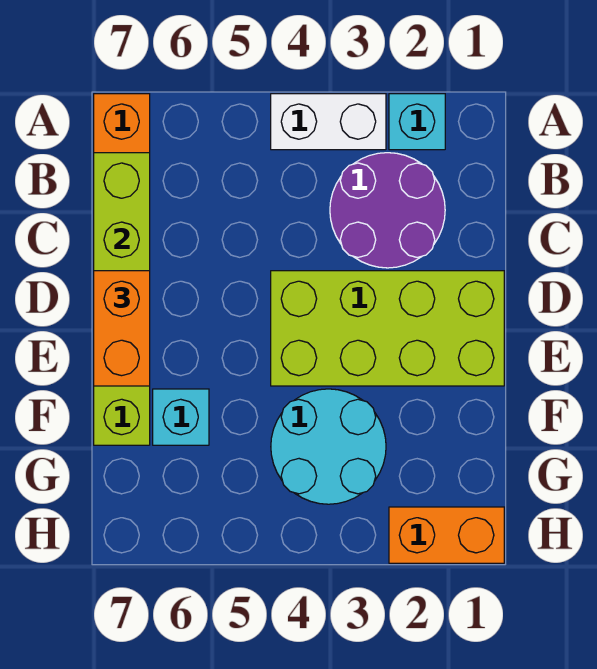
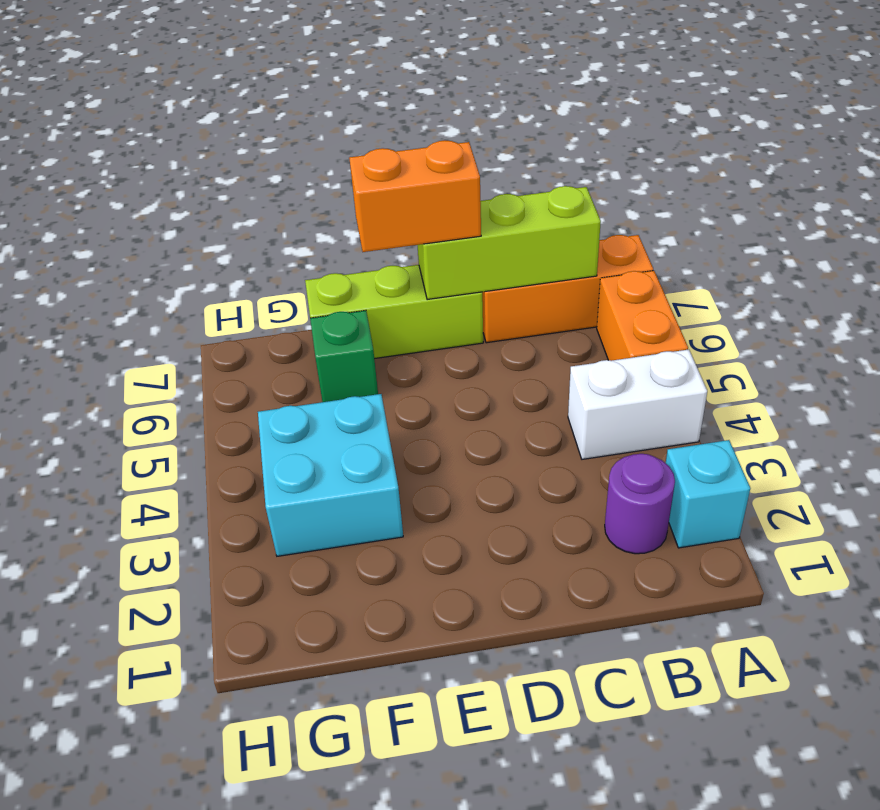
white 1x2 brick [271,94,386,150] -> white 1x2 brick turned to [568,349,707,459]
purple 2x2 round brick [330,153,445,268] -> purple 1x1 round brick [605,454,675,554]
lime 2x4 brick [271,271,504,386] -> none
cyan 2x2 round brick [271,389,386,504] -> cyan 2x2 brick [258,394,403,556]
cyan 1x1 brick [153,389,209,445] -> green 1x1 brick [310,311,378,402]
orange 1x2 brick [389,507,504,563] -> orange 1x2 brick moved to [597,271,688,361]

